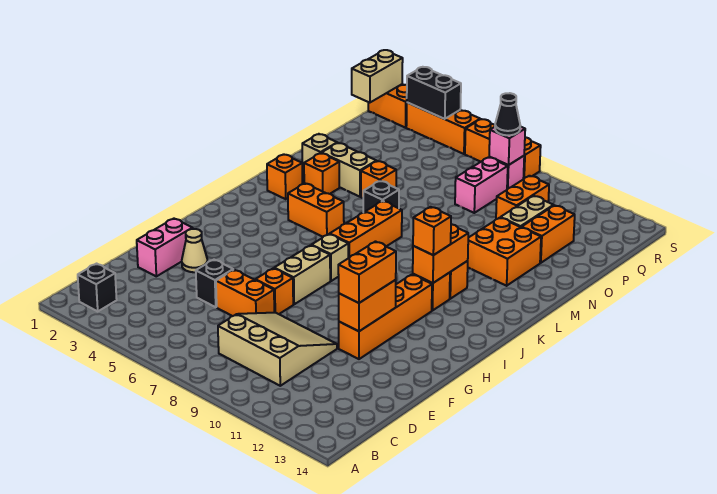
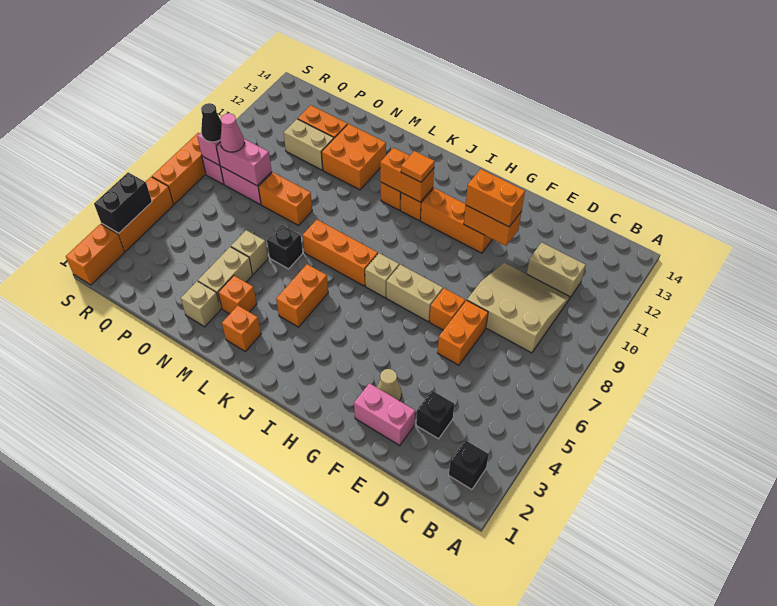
tan 3x3 slope [218,313,337,386] -> tan 3x3 slope turned to [467,263,570,353]
black 1x1 brick [196,260,233,307] -> black 1x1 brick moved to [416,391,454,439]
orange 1x4 brick [339,274,432,359] -> orange 1x3 brick [421,188,493,253]
orange 1x1 brick [413,207,451,255] -> orange 1x1 tile [401,151,435,182]
orange 1x1 brick [361,161,396,198] -> tan 1x1 brick [231,230,268,274]
none -> pink 1x2 brick [216,139,272,186]
orange 1x2 brick [496,176,549,219] -> orange 1x2 brick moved to [258,172,312,225]
none -> pink 1x1 cone [220,113,244,152]
tan 1x2 brick [352,50,403,103] -> tan 1x2 brick moved to [527,242,586,299]

